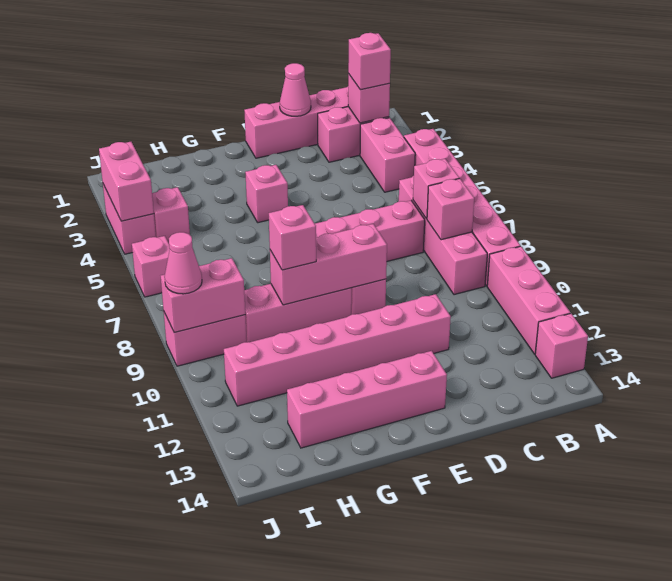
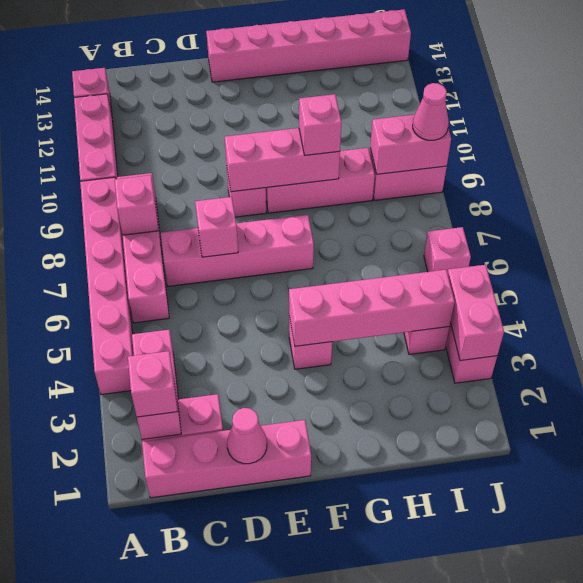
pink 1x1 brick [413,159,459,219] -> pink 1x1 brick moved to [195,197,238,257]
pink 1x6 brick [224,294,451,406] -> pink 1x6 brick moved to [206,9,411,82]
pink 1x4 brick [287,351,447,448] -> pink 1x4 brick moved to [289,270,455,346]

